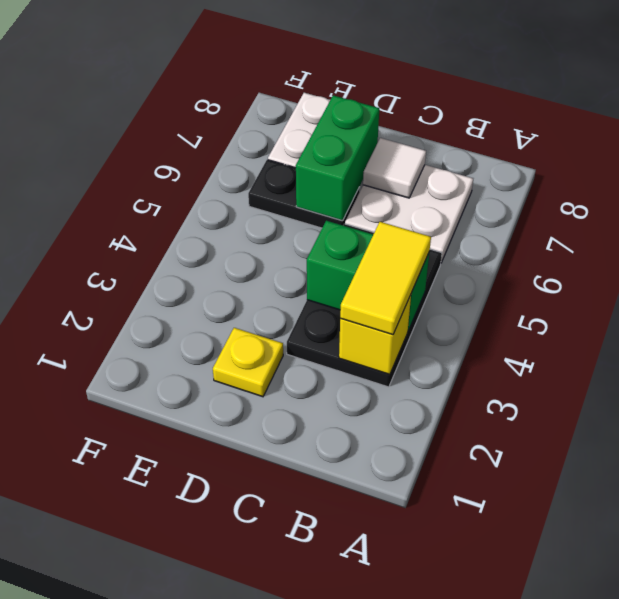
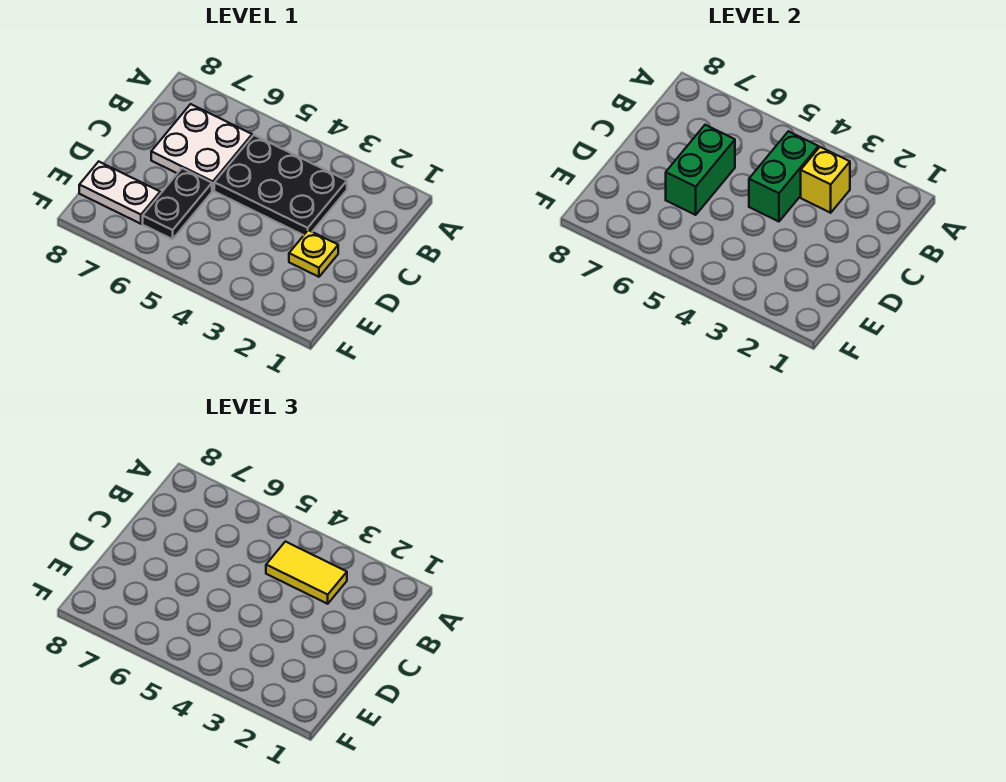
white 1x1 tile [363,138,426,198] -> none
green 1x2 brick [296,95,379,221] -> green 1x2 brick turned to [666,125,735,215]

